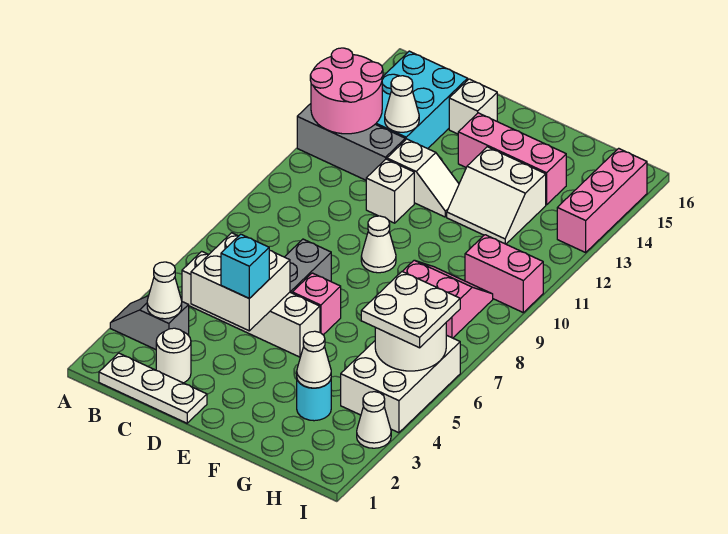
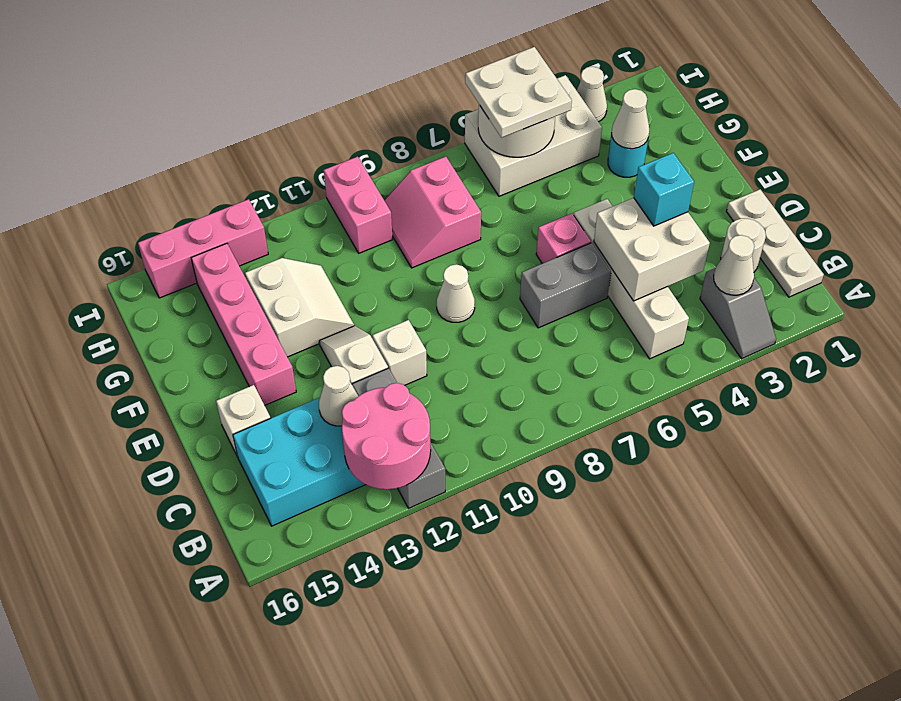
pink 1x3 brick [458,113,566,205] -> pink 1x4 brick [191,243,296,405]

